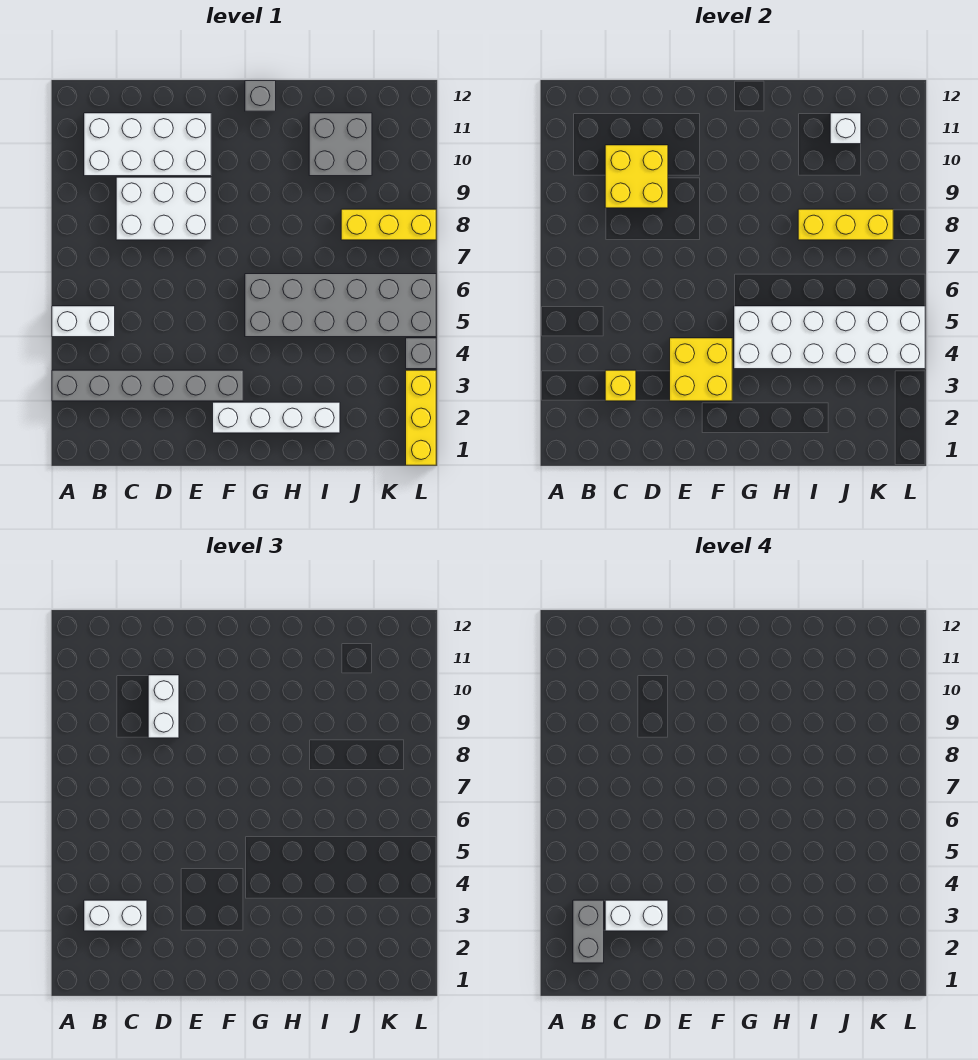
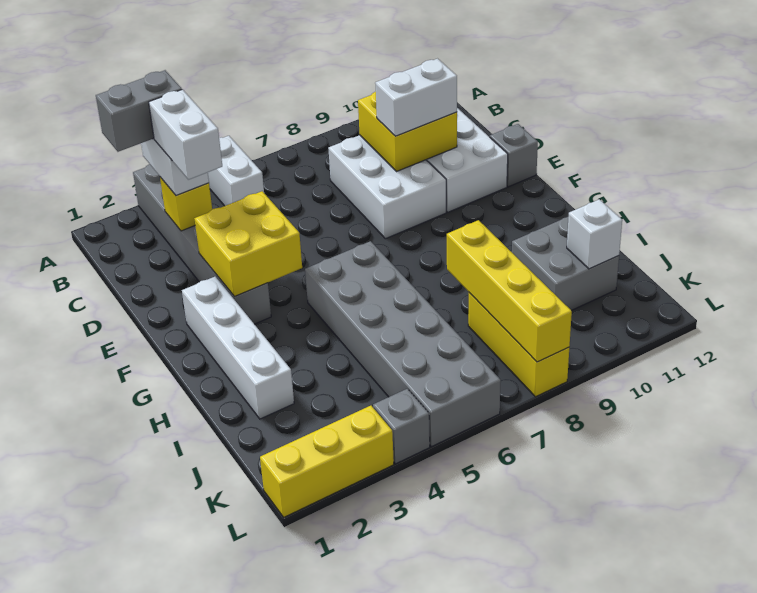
white 2x6 brick [734,306,925,369] -> none
grey 1x1 brick [245,81,276,111] -> grey 1x1 brick moved to [490,124,538,187]
yellow 1x3 brick [798,209,893,240] -> yellow 1x4 brick [447,220,572,362]

